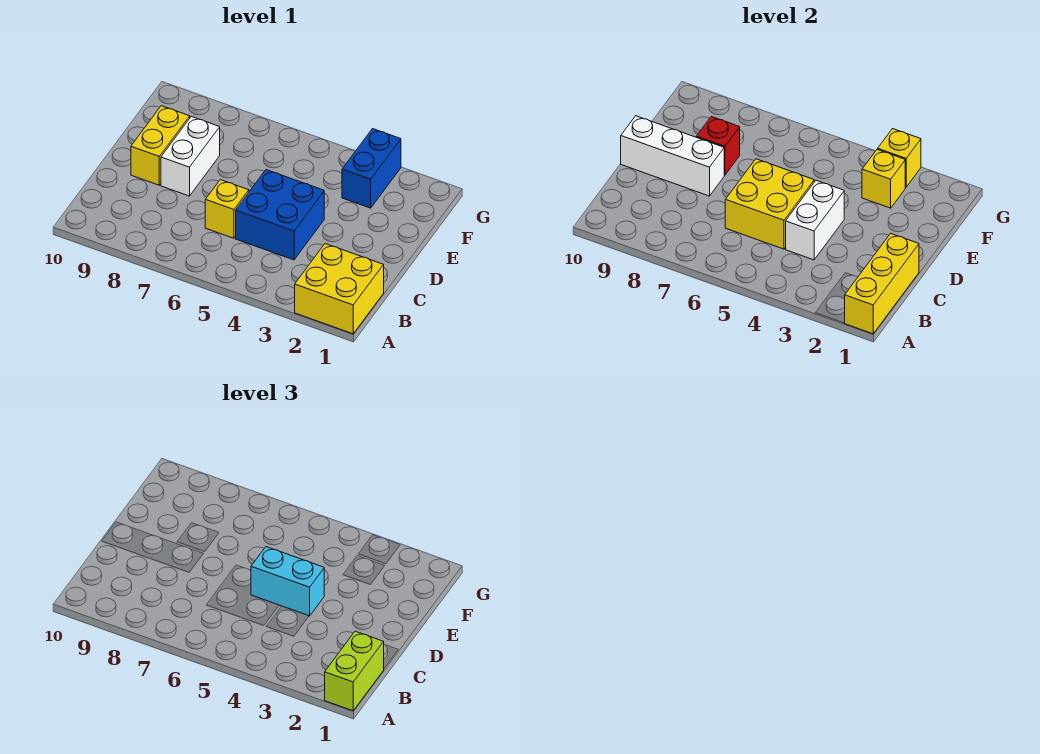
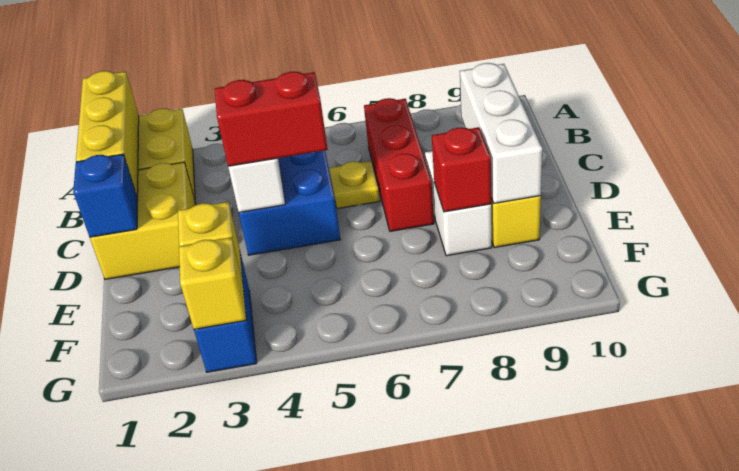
lime 1x2 brick [325,631,384,711] -> none
none -> red 1x3 brick [364,98,434,231]
yellow 2x2 brick [725,159,814,249] -> yellow 2x2 brick moved to [90,162,196,279]
yellow 1x1 brick [205,180,249,238] -> yellow 1x1 plate [329,161,380,209]
none -> blue 1x1 brick [73,154,138,237]
cyan 1x2 brick [251,547,324,616] -> red 1x2 brick [215,72,328,167]
white 1x3 brick [621,116,724,196] -> white 1x3 brick turned to [460,63,542,203]

